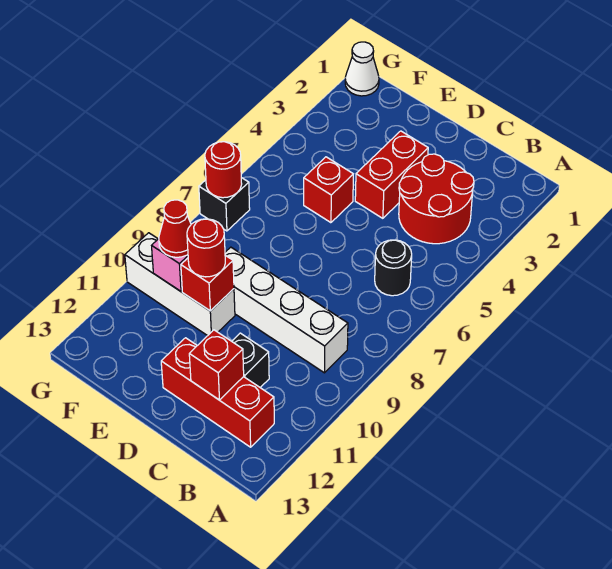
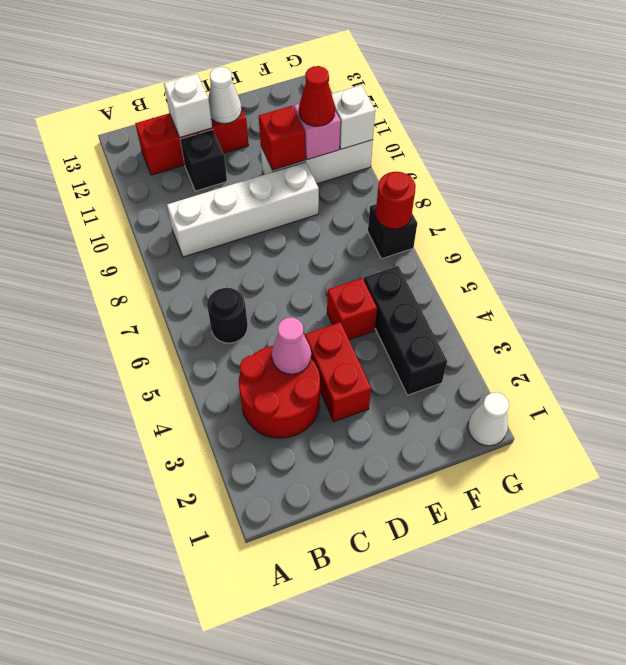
none -> pink 1x1 cone [272,317,311,374]
red 1x1 brick [189,330,244,400] -> white 1x1 brick [164,74,212,137]
none -> white 1x1 cone [208,67,242,124]
red 1x1 round brick [187,219,225,277] -> none
none -> black 1x3 brick [364,266,447,395]
none -> white 1x1 brick [332,85,375,149]

